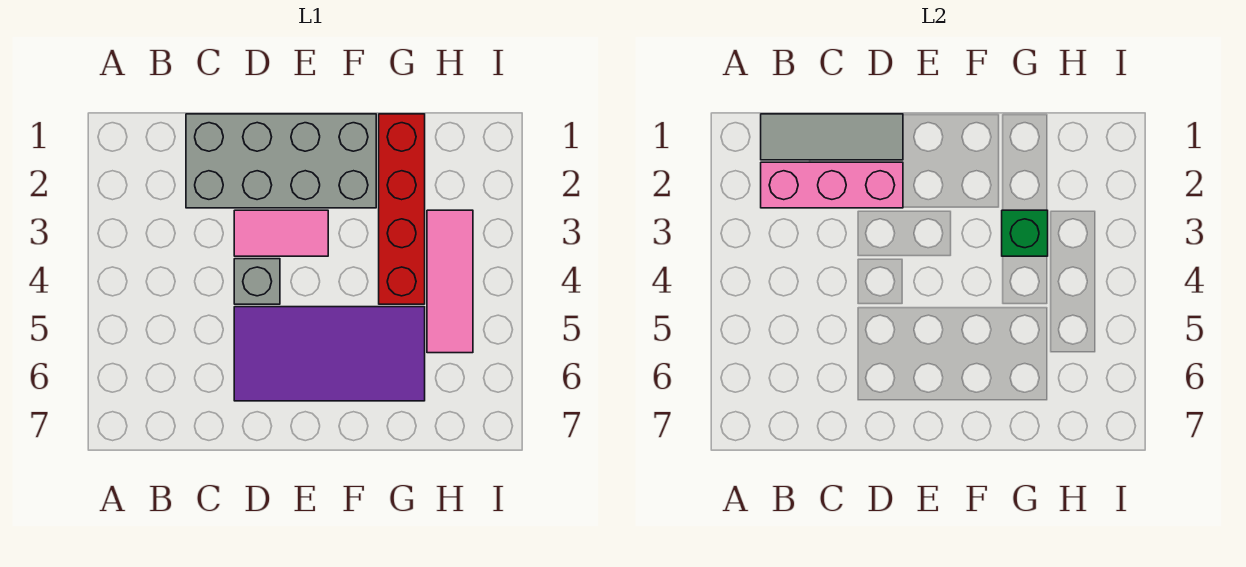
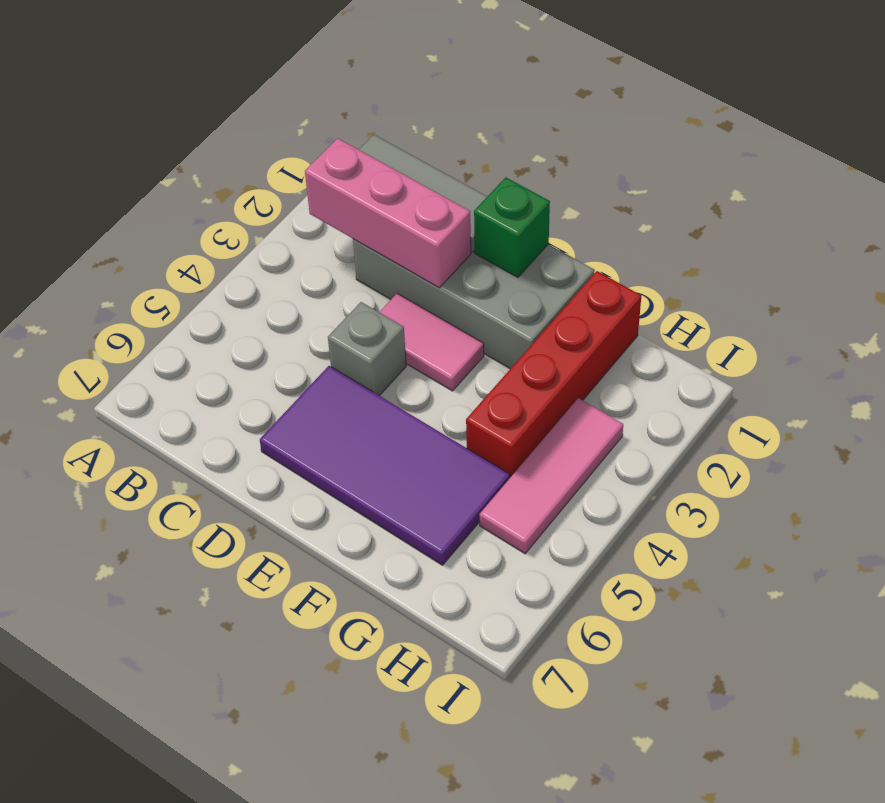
green 1x1 brick [1002,210,1048,256] -> green 1x1 brick moved to [474,177,550,277]

